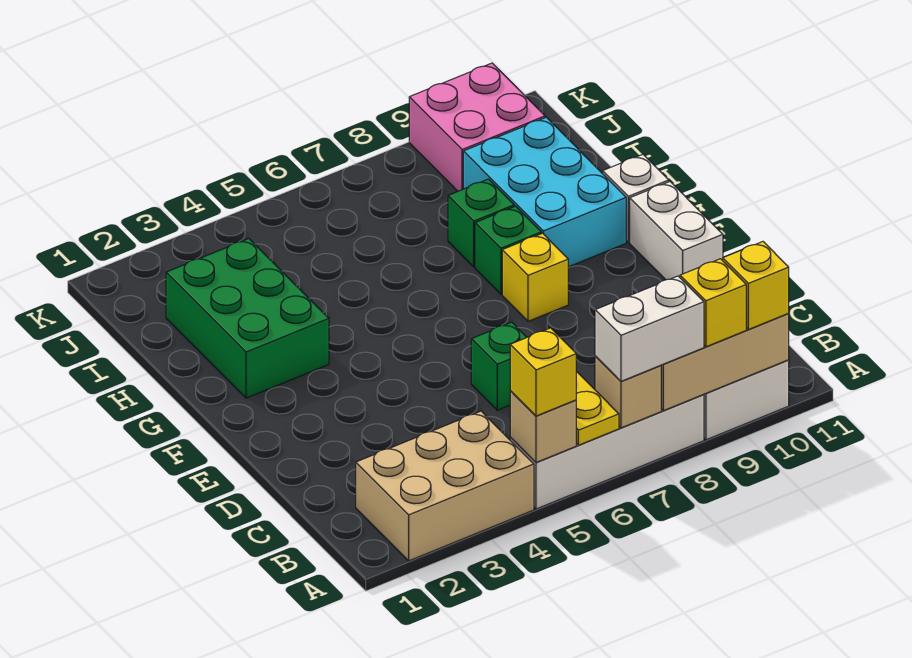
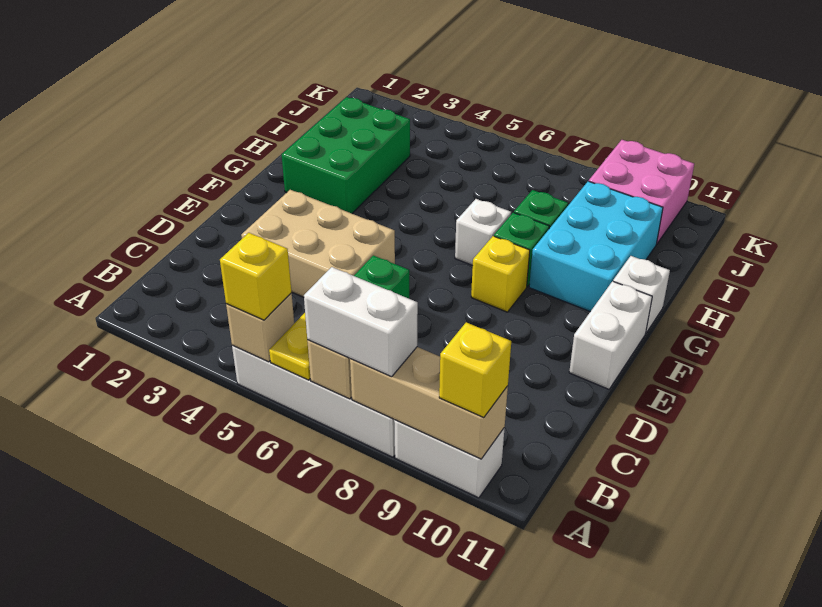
tan 2x3 brick [356,411,534,561] -> tan 2x3 brick moved to [241,190,395,297]
yellow 1x1 brick [680,259,746,347] -> none
none -> white 1x1 brick [455,199,511,266]

